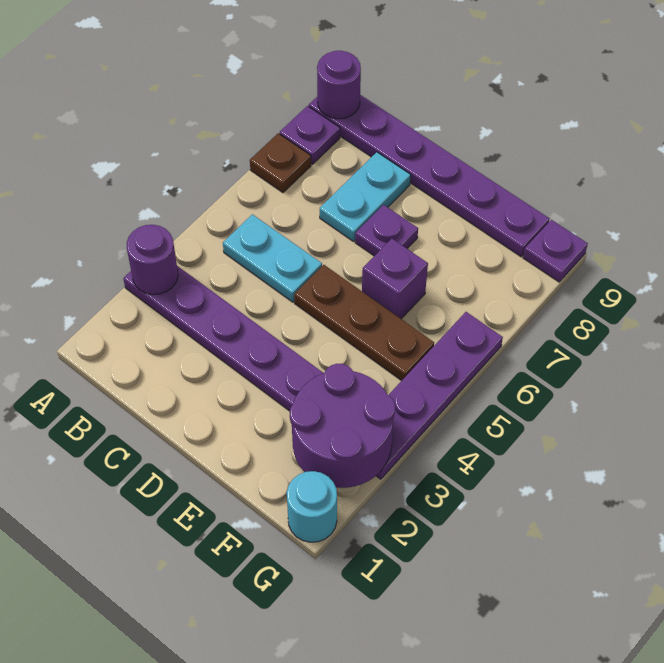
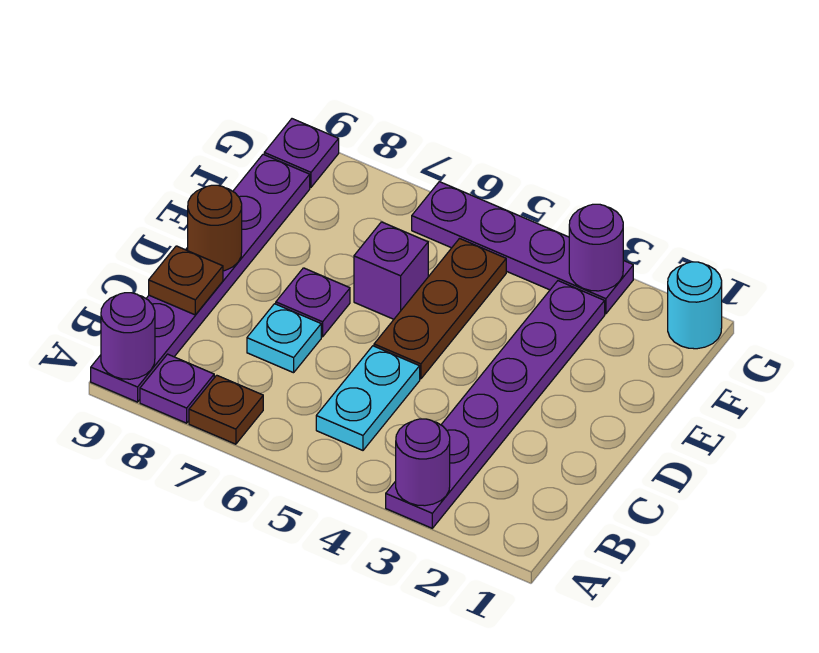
cyan 1x2 plate [320,152,411,241] -> cyan 1x1 plate [247,304,321,373]
none -> brown 1x1 plate [149,246,223,315]
none -> brown 1x1 round brick [188,185,242,271]
purple 2x2 round brick [290,364,395,488] -> purple 1x1 round brick [569,204,623,291]

